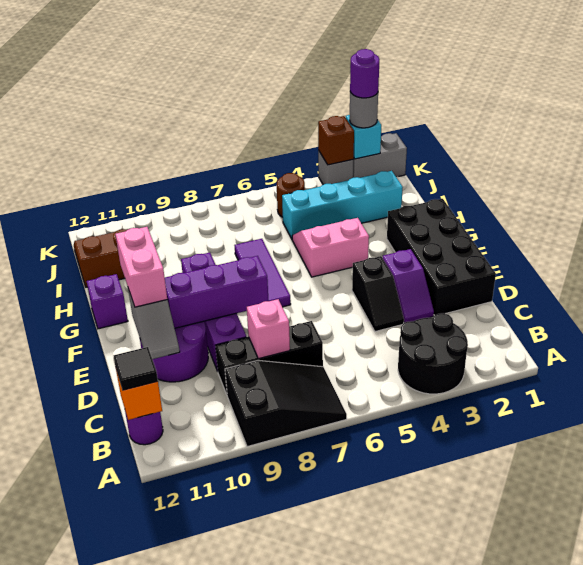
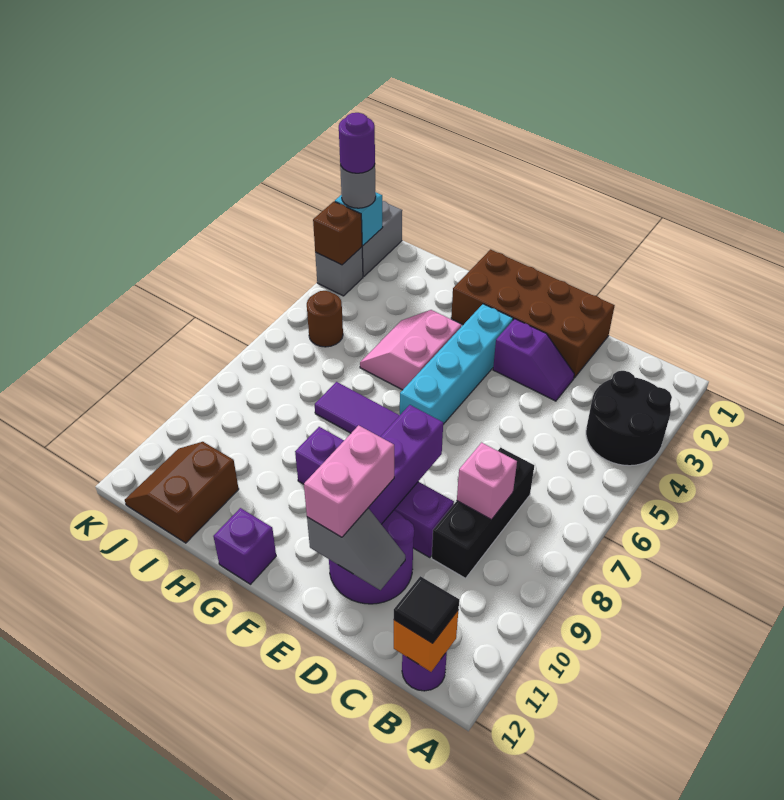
black 2x3 slope [225,360,347,447] -> none
black 2x4 brick [387,199,496,316] -> brown 2x4 brick [451,250,615,378]
black 1x2 slope [352,256,404,332] -> none
pink 1x2 brick [115,227,167,307] -> pink 1x2 brick turned to [304,425,394,537]
cyan 1x4 brick [282,171,403,239] -> cyan 1x4 brick moved to [400,304,513,424]

